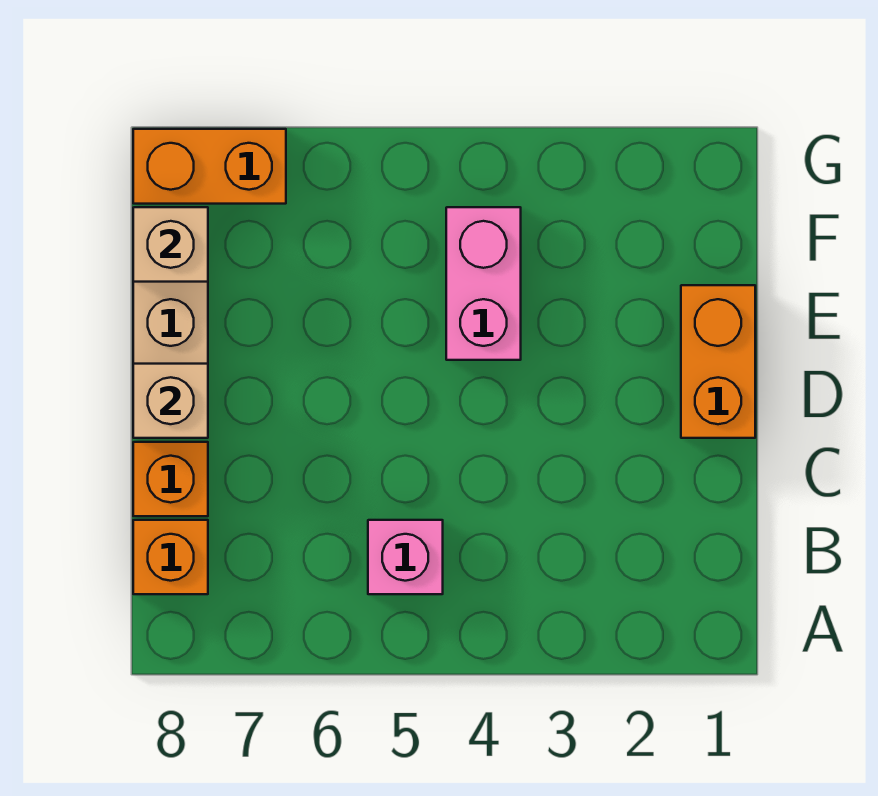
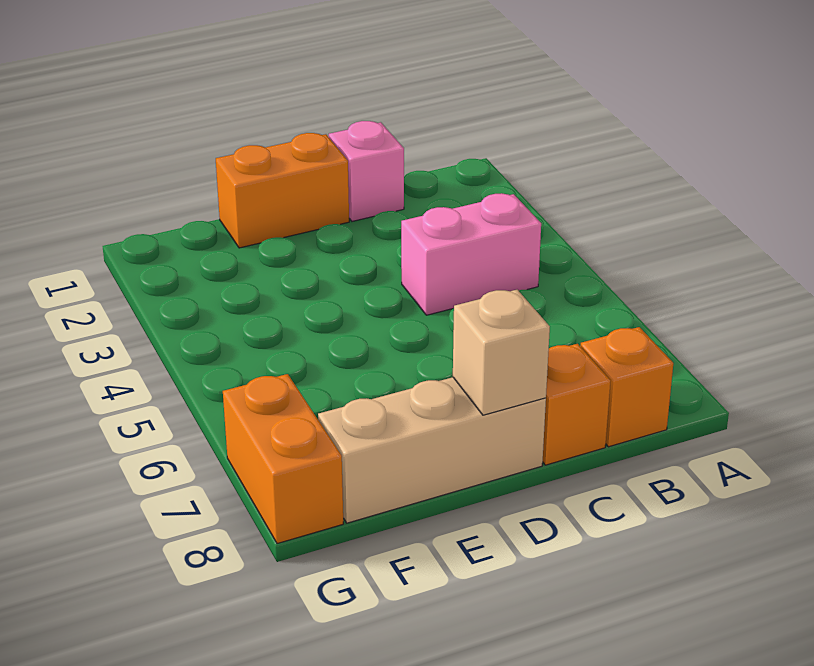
pink 1x1 brick [368,520,443,594] -> pink 1x1 brick moved to [329,121,404,221]
pink 1x2 brick [446,207,521,360] -> pink 1x2 brick moved to [401,193,541,315]
tan 1x1 brick [133,207,208,282] -> none

